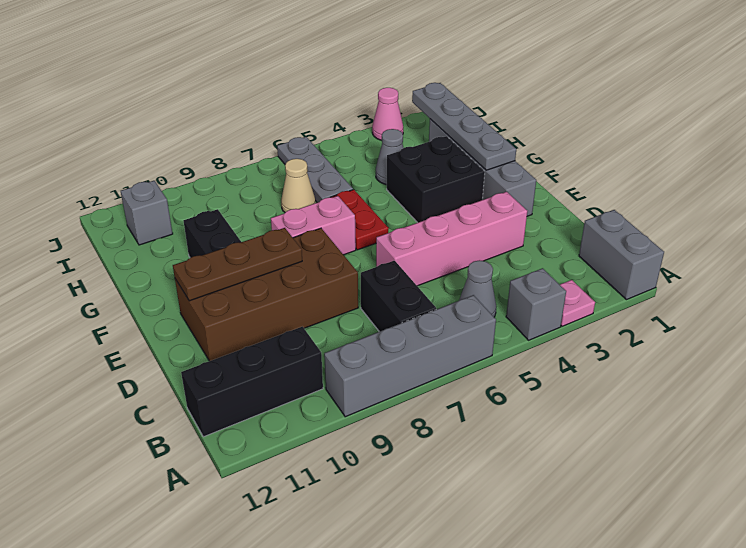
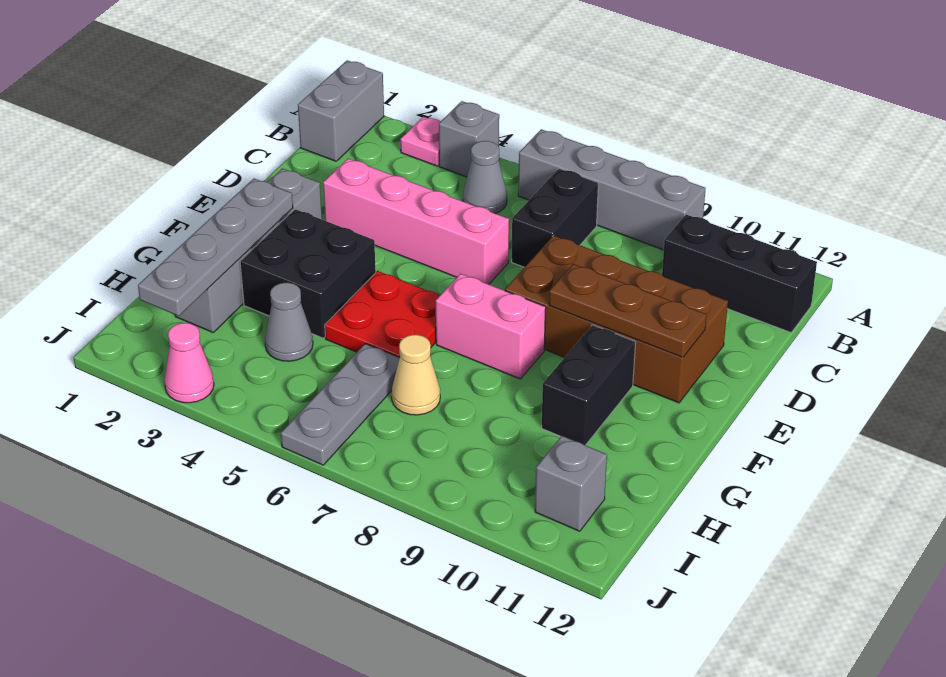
red 1x2 plate [332,189,389,250] -> red 2x2 plate [325,271,440,358]

